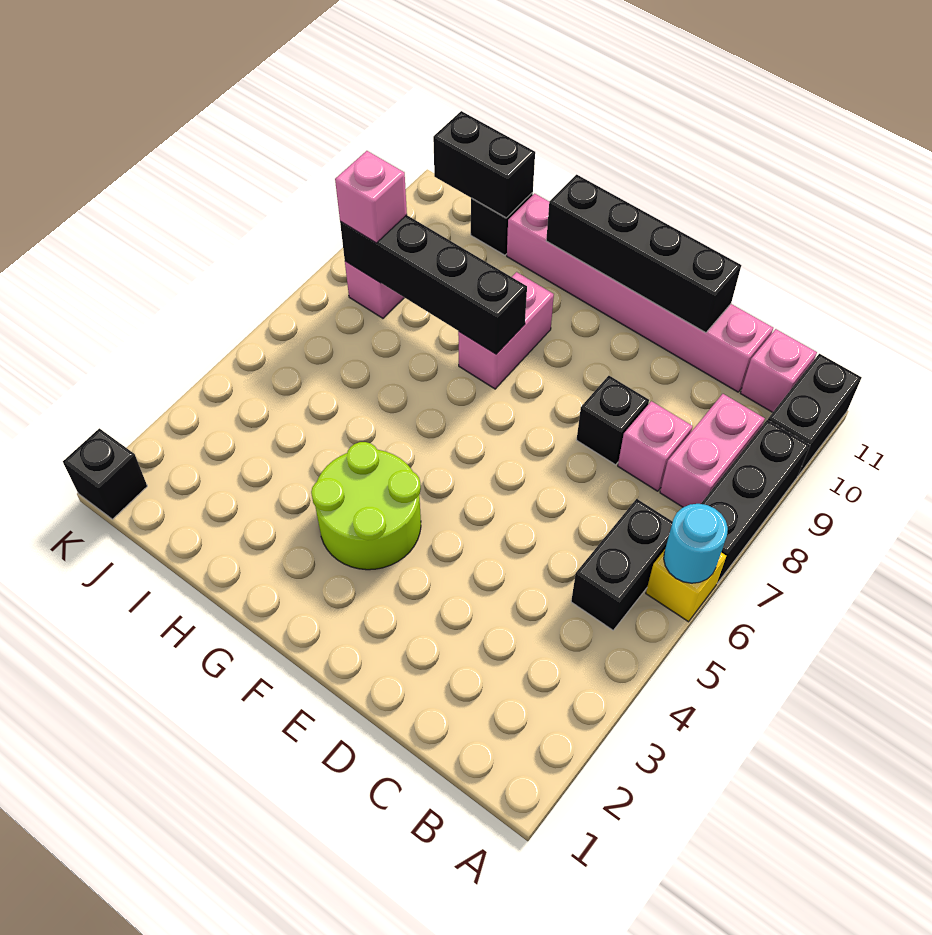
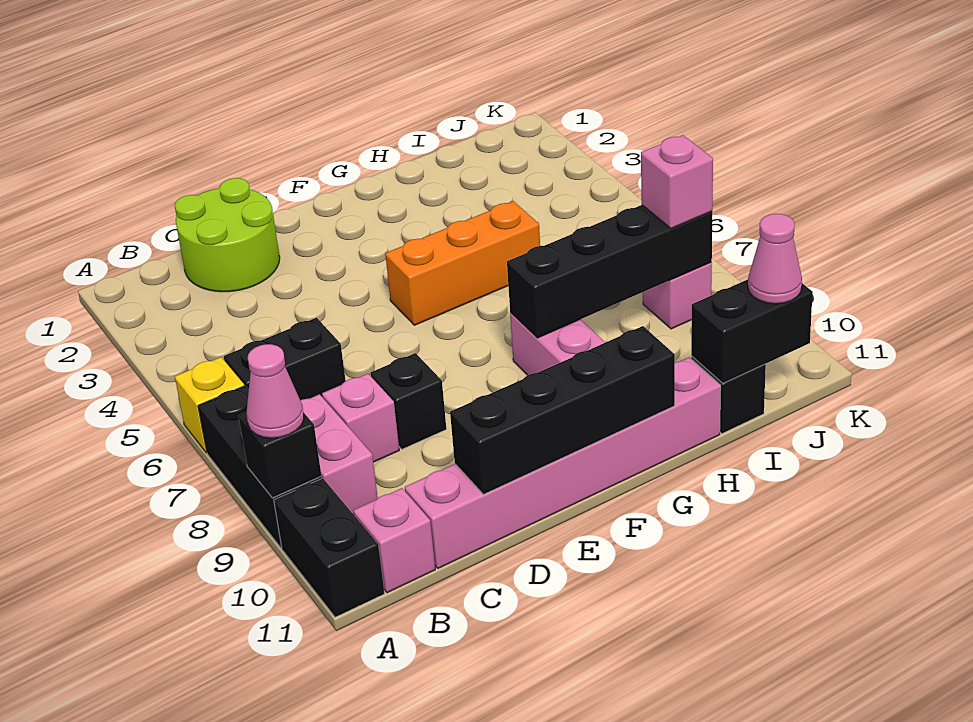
cyan 1x1 round brick [664,504,728,583] -> none
none -> pink 1x1 cone [247,344,304,438]
black 1x2 brick [571,499,673,630] -> black 1x2 brick turned to [224,318,346,400]
lime 2x2 round brick [311,442,421,570] -> lime 2x2 round brick moved to [175,178,280,292]
none -> orange 1x3 brick [385,201,540,325]
none -> pink 1x1 cone [748,214,802,304]
black 1x1 brick [63,428,147,519] -> black 1x1 brick moved to [239,412,321,498]

